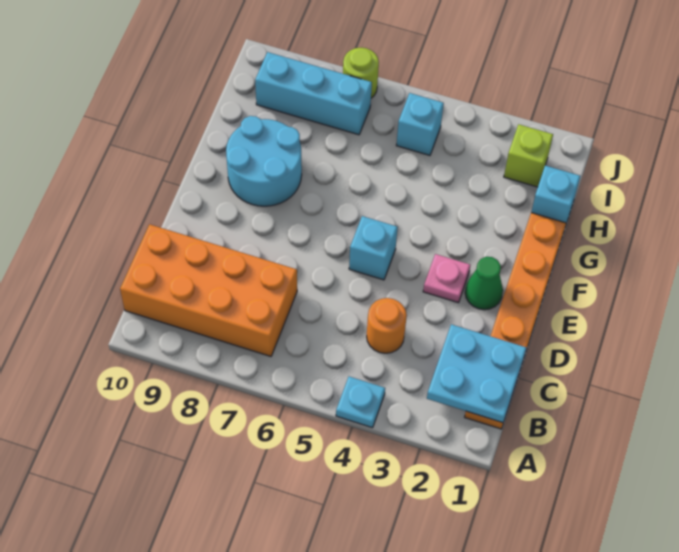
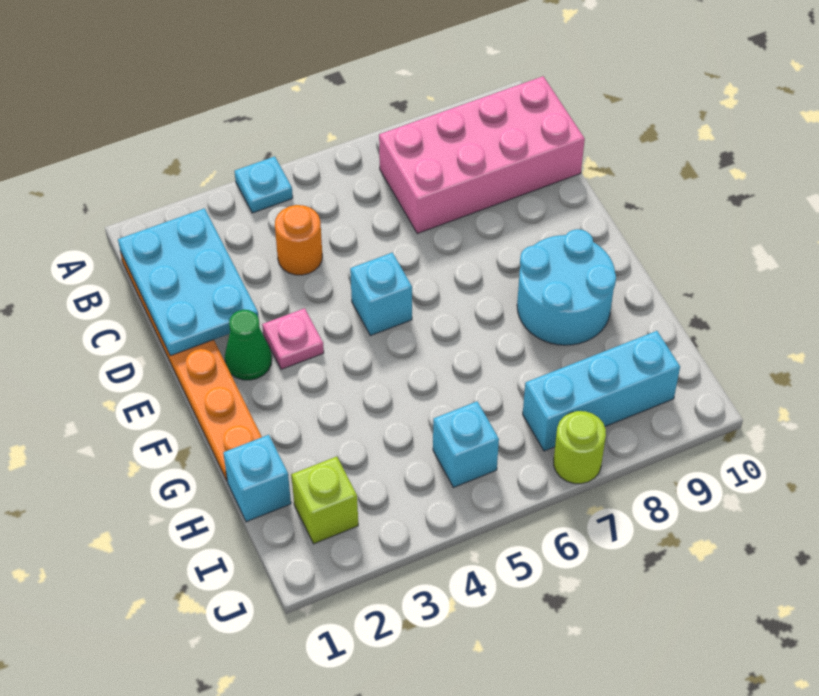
cyan 2x2 plate [427,324,527,423] -> cyan 2x3 plate [118,208,259,356]
orange 2x4 brick [120,224,297,356] -> pink 2x4 brick [379,76,585,233]

